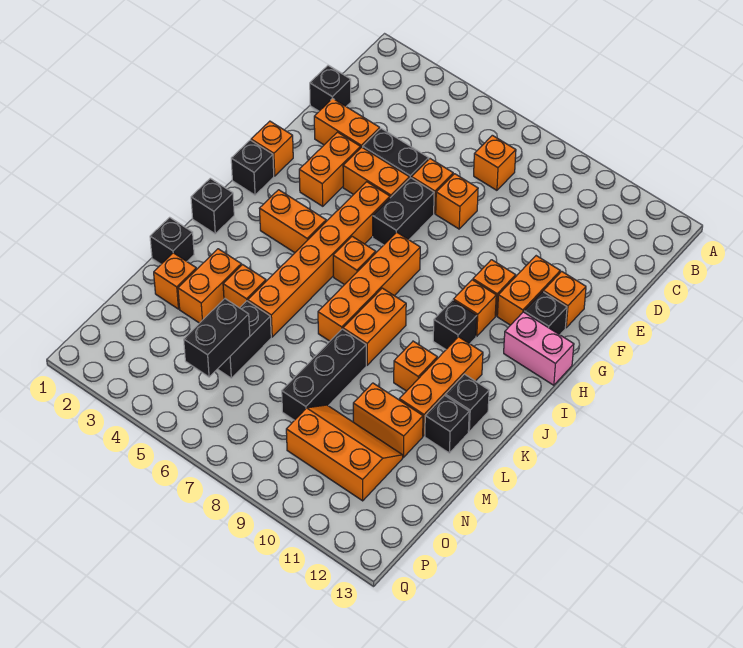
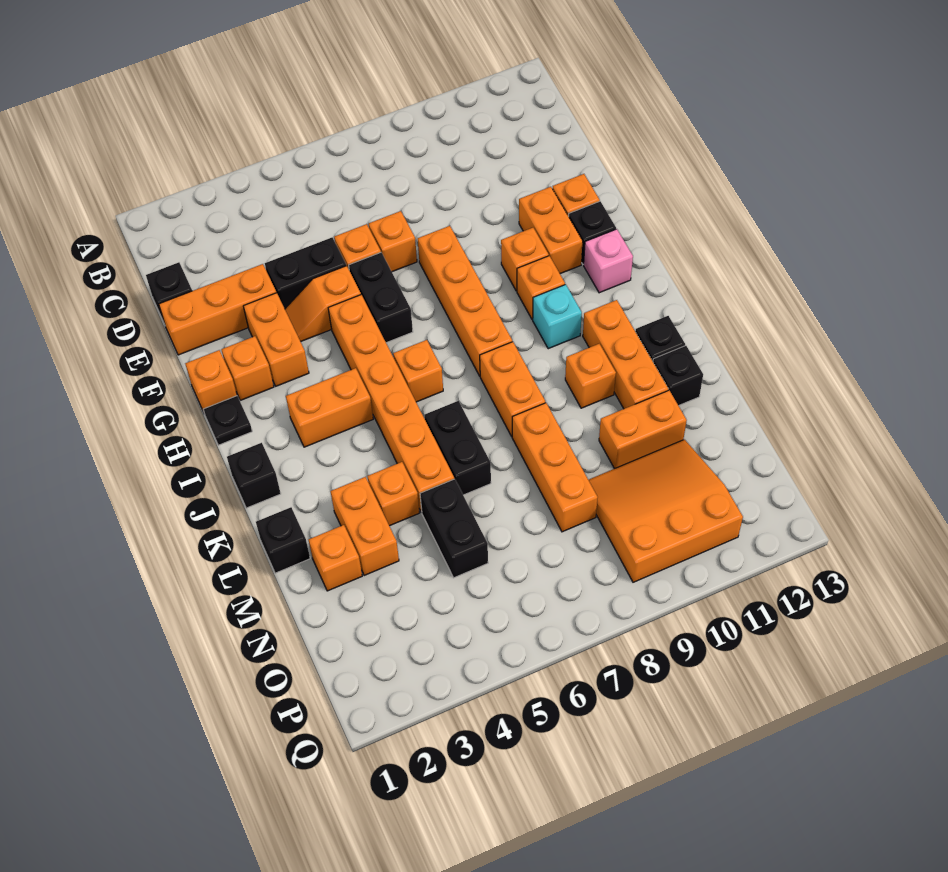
orange 1x1 brick [474,135,516,190] -> orange 1x1 brick moved to [221,336,274,400]
orange 1x2 brick [314,98,380,148] -> orange 1x3 brick [159,264,276,355]
orange 1x2 brick [343,147,409,198] -> orange 1x2 slope [285,266,361,342]
black 1x1 brick [231,140,274,195] -> black 1x1 plate [203,396,252,445]
orange 1x4 brick [318,232,420,341] -> orange 1x4 brick moved to [418,226,512,376]
pink 1x2 brick [504,312,574,385] -> pink 1x1 brick [584,229,633,293]
black 1x1 brick [433,300,477,349] -> cyan 1x1 brick [533,285,582,349]
black 1x3 brick [282,329,366,420] -> orange 1x3 brick [512,403,598,532]
black 1x2 brick [184,299,250,377] -> black 1x2 brick moved to [424,401,491,495]
orange 2x3 slope [286,405,403,501] -> orange 3x3 slope [589,439,743,582]

